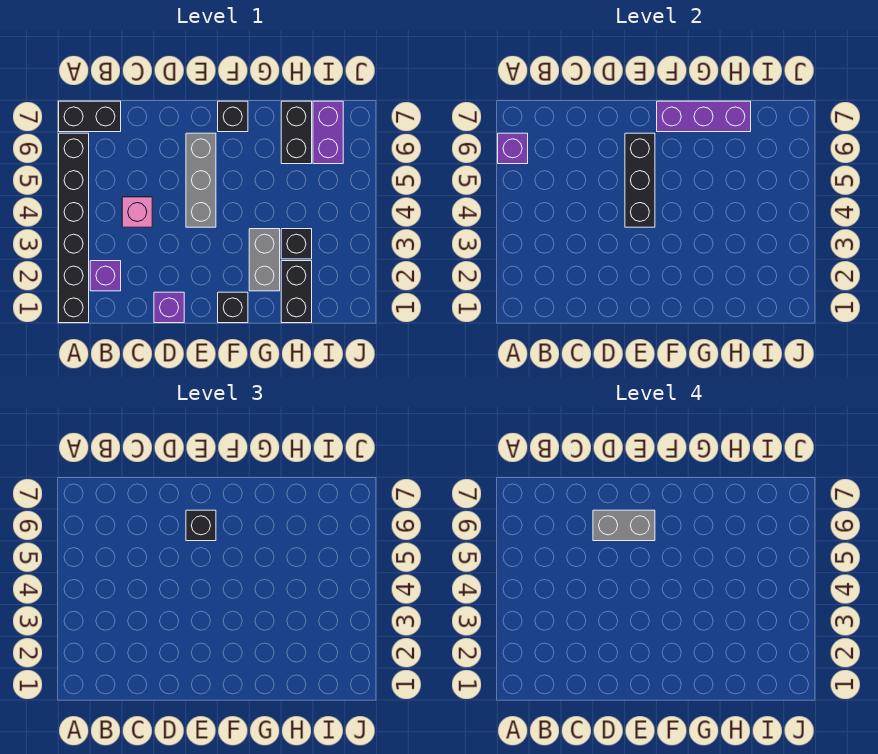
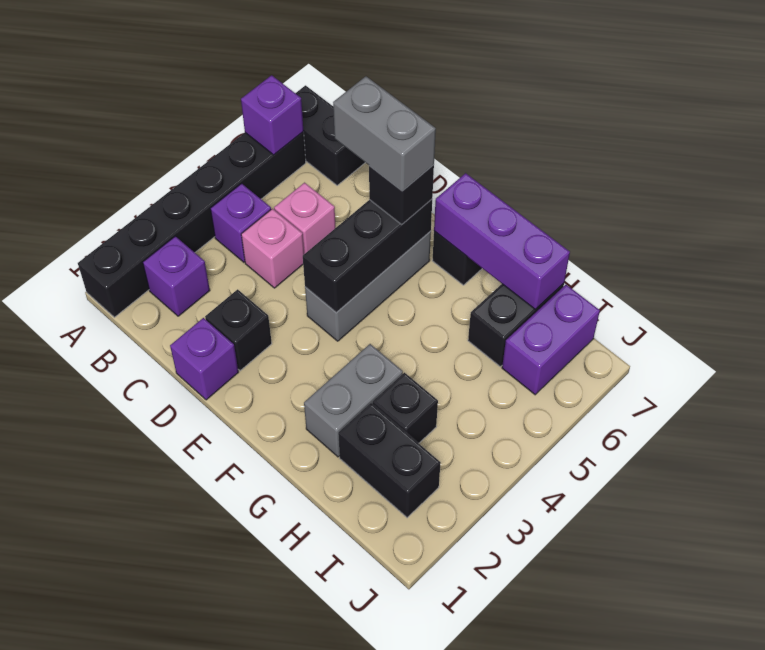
none -> purple 1x1 brick [210,184,271,262]
none -> pink 1x1 brick [274,183,335,254]
black 1x1 brick [218,292,248,323] -> black 1x1 brick moved to [205,289,272,371]
black 1x2 brick [281,261,312,323] -> black 1x2 brick turned to [338,403,441,518]

